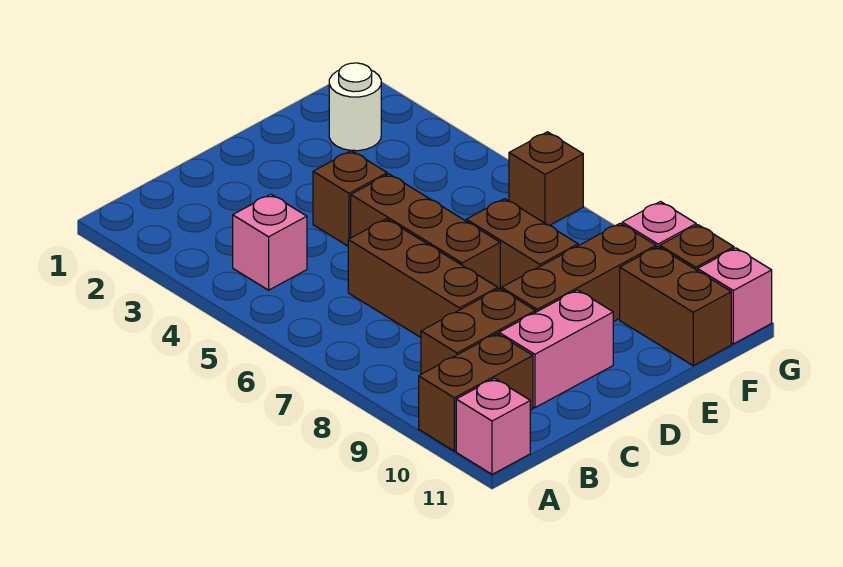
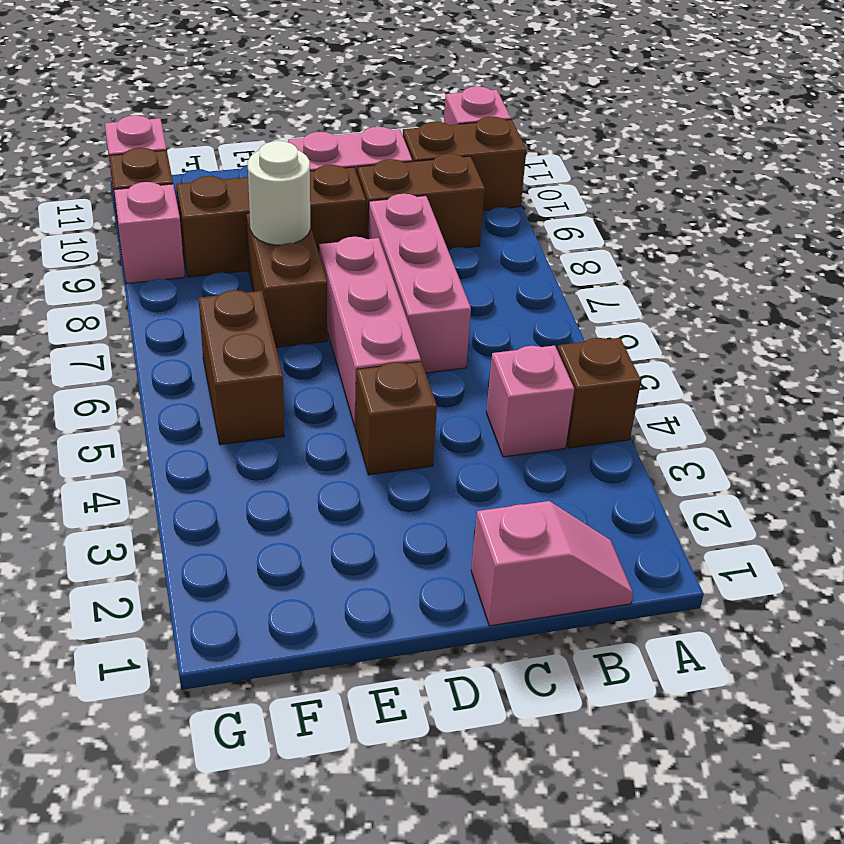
none -> pink 1x2 slope [471,501,633,626]
brown 1x3 brick [348,219,498,337] -> pink 1x3 brick [368,194,471,373]
brown 1x3 brick [351,174,500,289] -> pink 1x3 brick [319,237,421,426]
white 1x1 round brick [329,63,381,151] -> white 1x1 round brick moved to [248,141,310,245]
brown 1x2 brick [620,247,731,366] -> brown 1x2 brick moved to [199,290,284,445]
brown 1x1 brick [509,132,583,225] -> brown 1x1 brick moved to [558,338,641,448]

